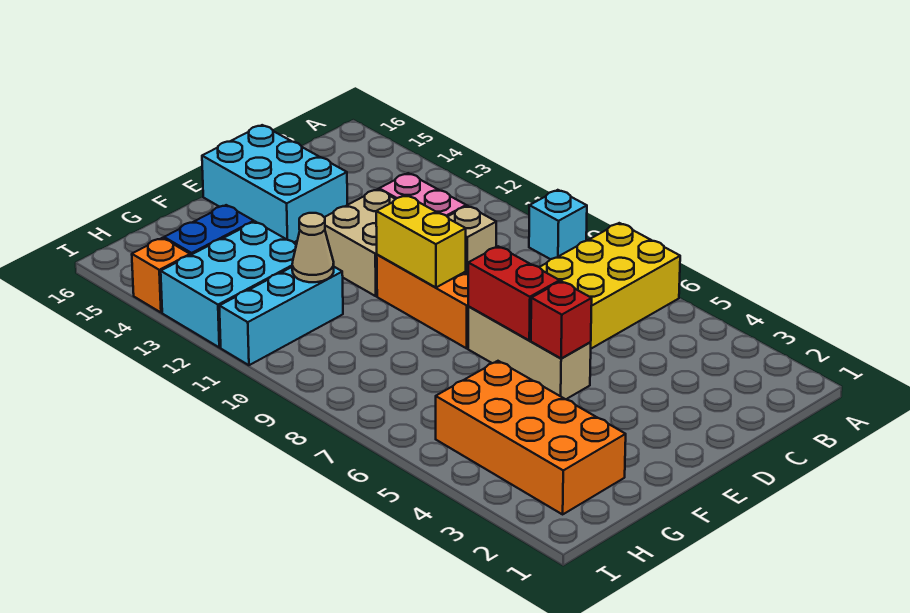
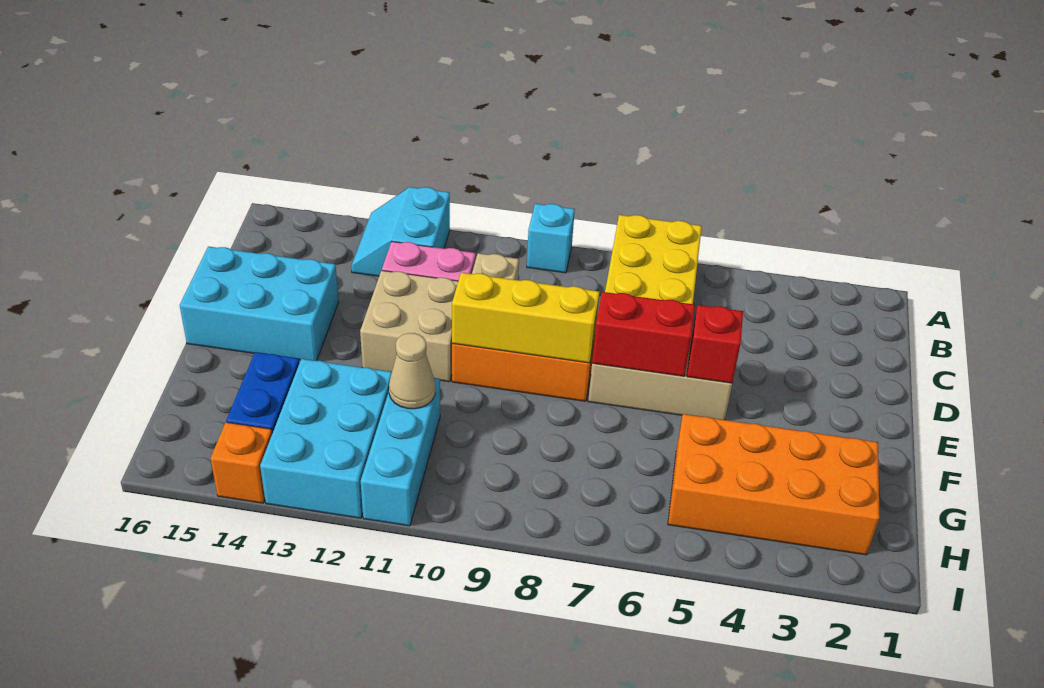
none -> cyan 2x2 slope [351,187,450,276]
yellow 1x2 brick [376,195,466,287] -> yellow 1x3 brick [452,272,600,363]

